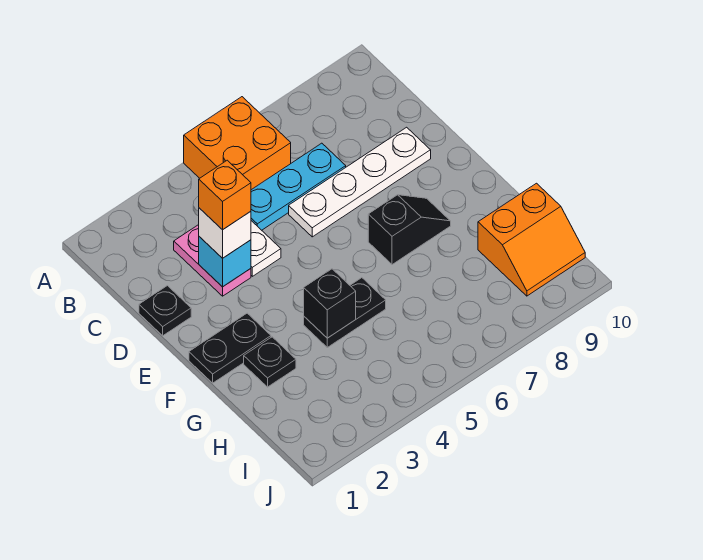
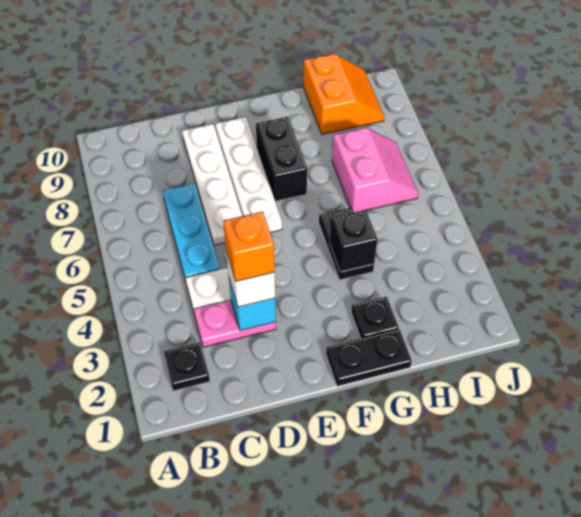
orange 2x2 brick [184,97,291,190] -> none
black 1x1 plate [139,286,191,336] -> black 1x1 plate moved to [164,343,210,391]
none -> white 1x4 plate [215,117,282,233]
black 1x2 plate [189,313,271,383] -> black 1x2 plate turned to [326,329,412,386]
black 1x2 slope [368,195,451,265] -> black 1x2 brick [256,117,307,201]
none -> pink 2x2 slope [332,128,418,213]

